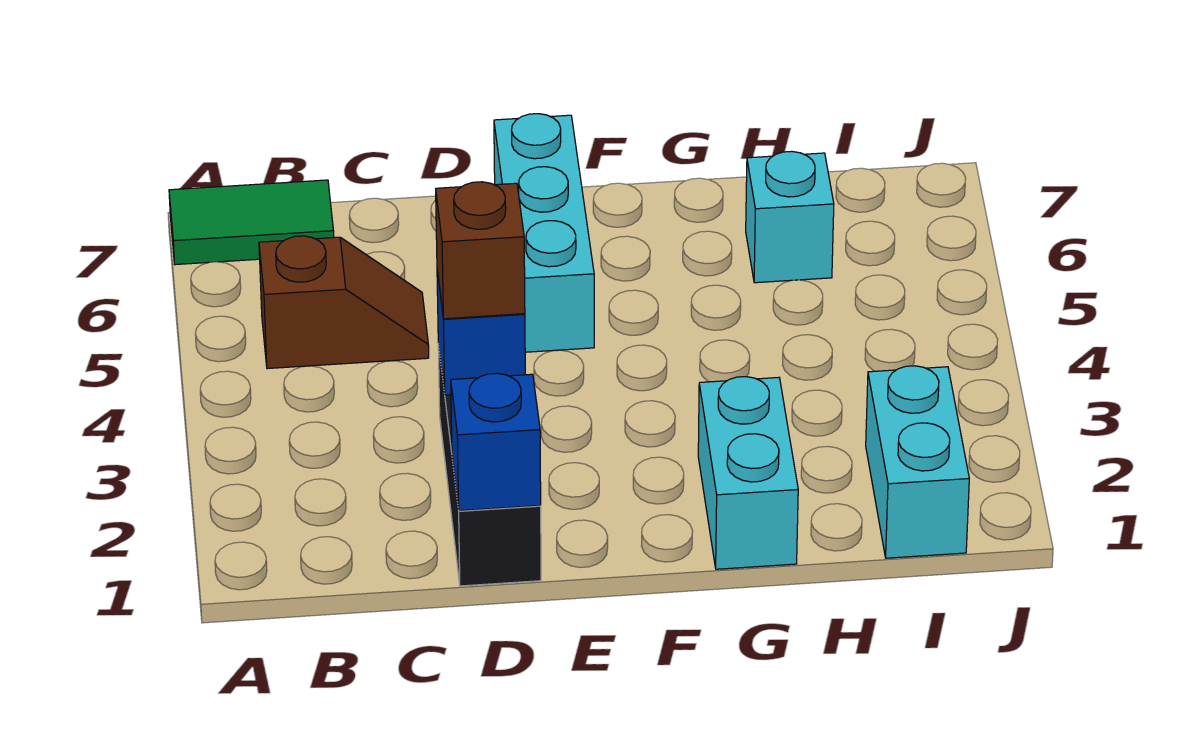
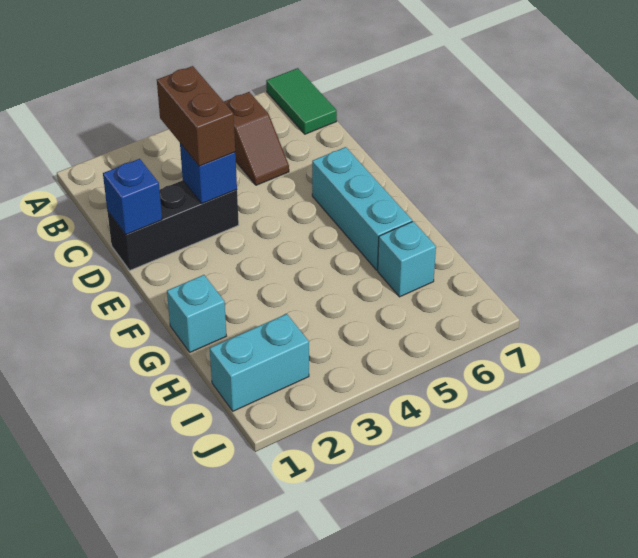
brown 1x1 brick [436,182,525,319] -> brown 1x2 brick [157,66,235,166]
cyan 1x3 brick [494,114,594,352] -> cyan 1x3 brick turned to [312,147,412,270]
cyan 1x2 brick [698,377,798,569] -> cyan 1x1 brick [167,275,226,352]

